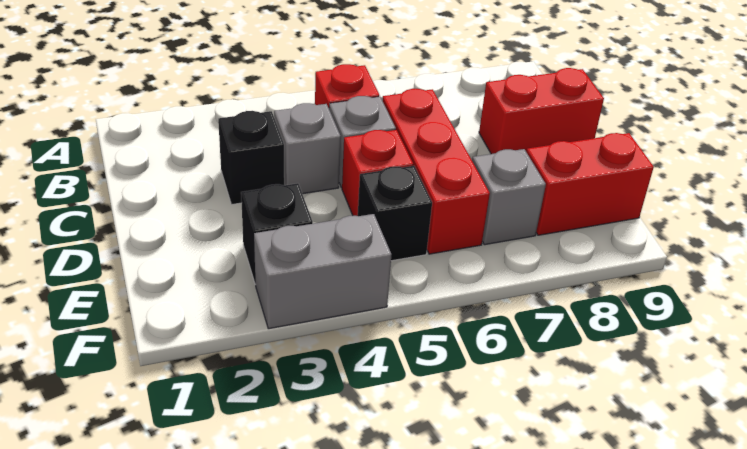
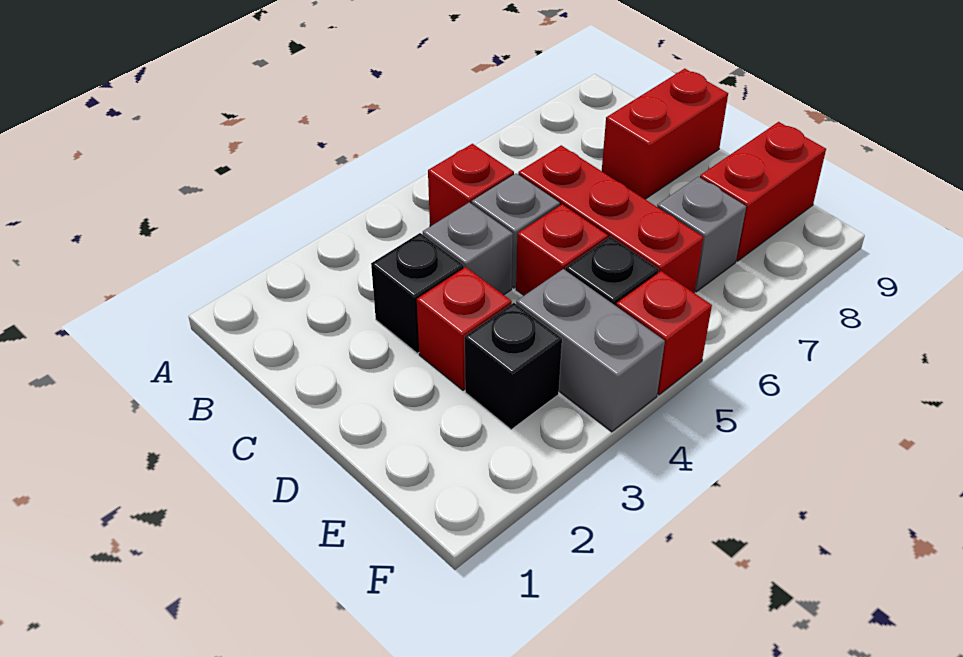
none -> red 1x1 brick [417,267,512,390]
grey 1x2 brick [254,214,392,329] -> grey 1x2 brick turned to [516,269,665,432]
none -> red 1x1 brick [616,271,712,395]

